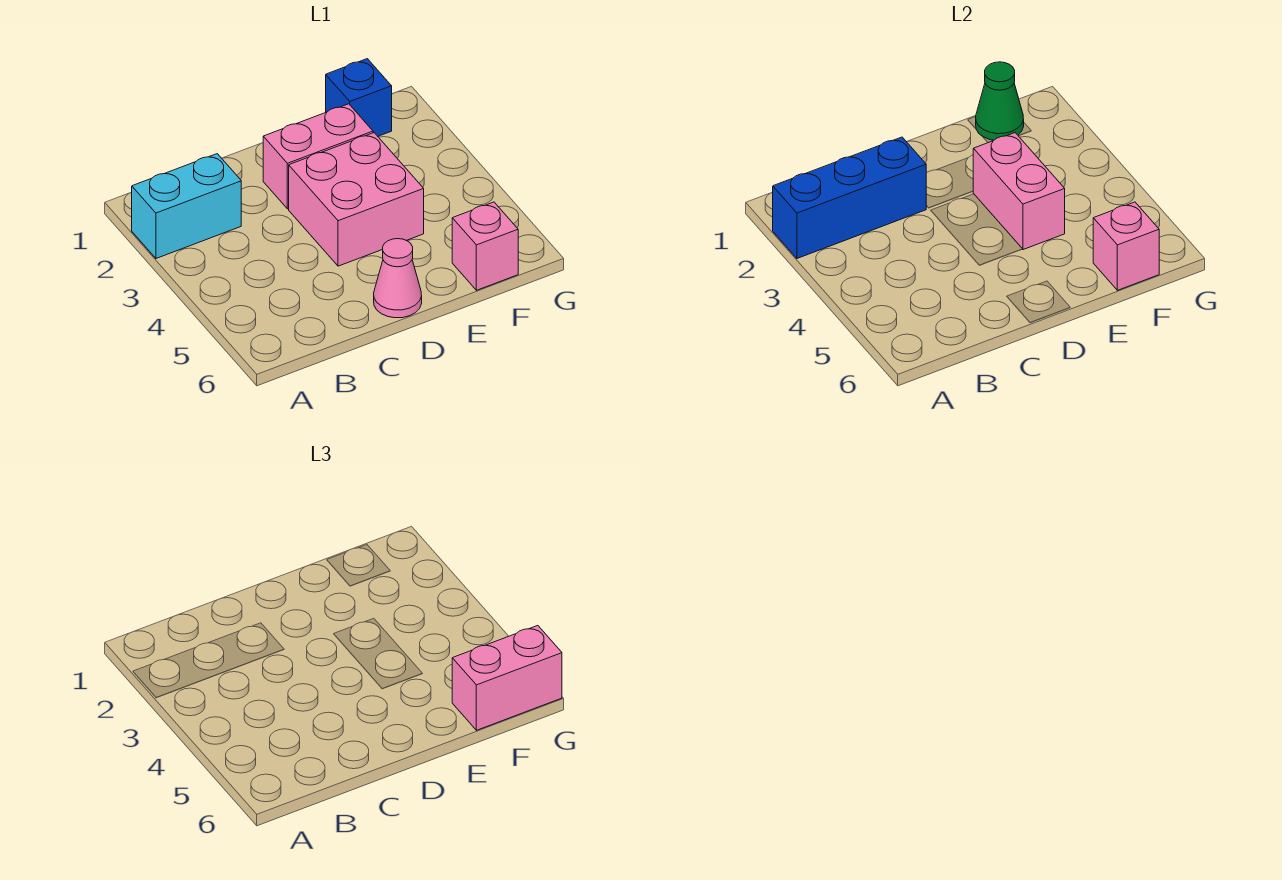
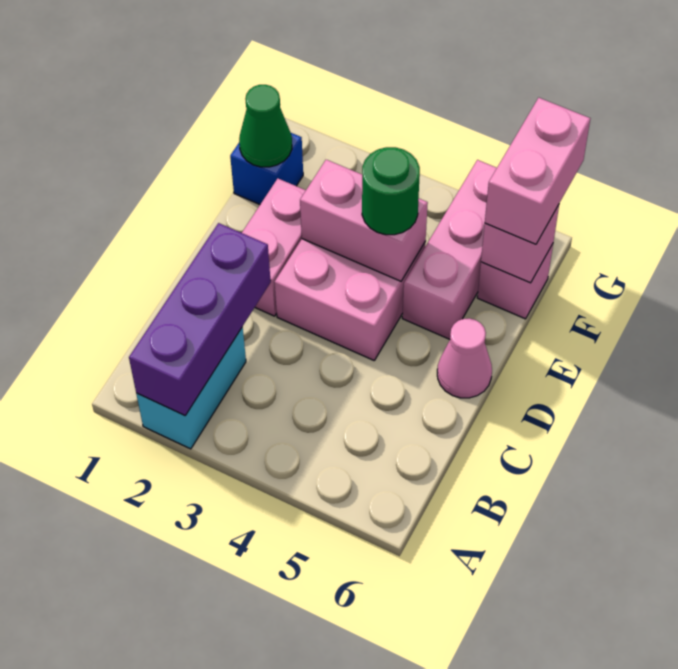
blue 1x3 brick [773,137,926,258] -> purple 1x3 brick [129,223,271,416]
none -> green 1x1 round brick [362,147,420,235]
none -> pink 1x3 brick [402,160,497,339]

